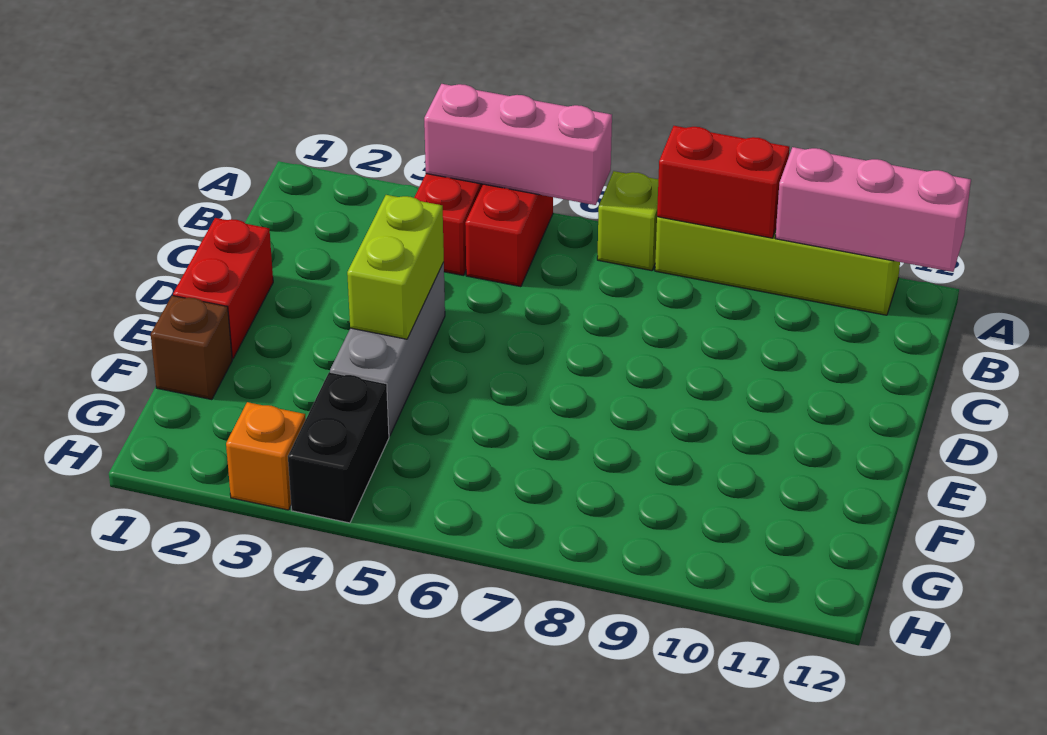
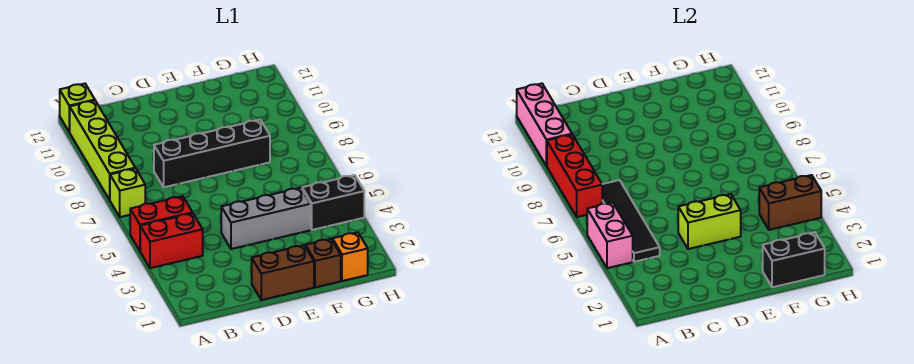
pink 1x3 brick [424,84,612,205] -> pink 1x2 brick [587,203,633,268]
red 1x2 brick [657,126,789,238] -> red 1x3 brick [547,135,602,217]
none -> lime 1x1 brick [60,84,95,132]
none -> black 1x4 tile [602,180,660,262]
none -> black 1x4 brick [154,120,270,187]
red 1x2 brick [173,218,273,359] -> brown 1x2 brick [252,245,314,300]
none -> black 1x2 brick [763,232,825,287]
none -> brown 1x2 brick [759,175,821,230]
orange 1x1 brick [226,402,306,510] -> orange 1x1 brick moved to [332,232,368,281]

